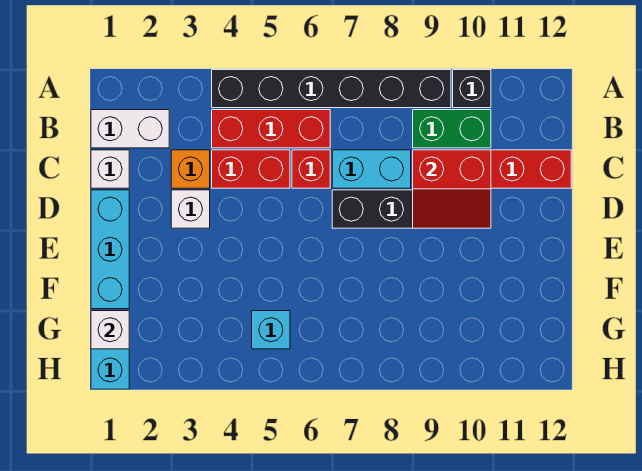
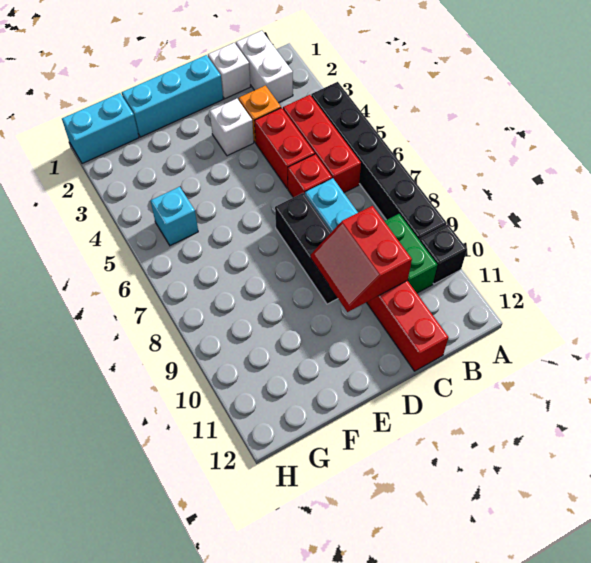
white 1x1 brick [91,311,129,349] -> none

